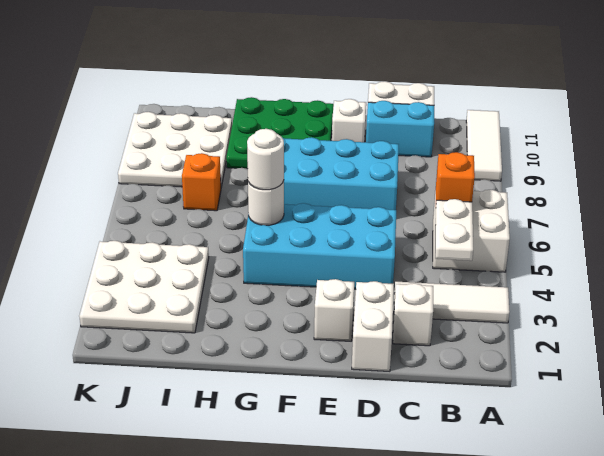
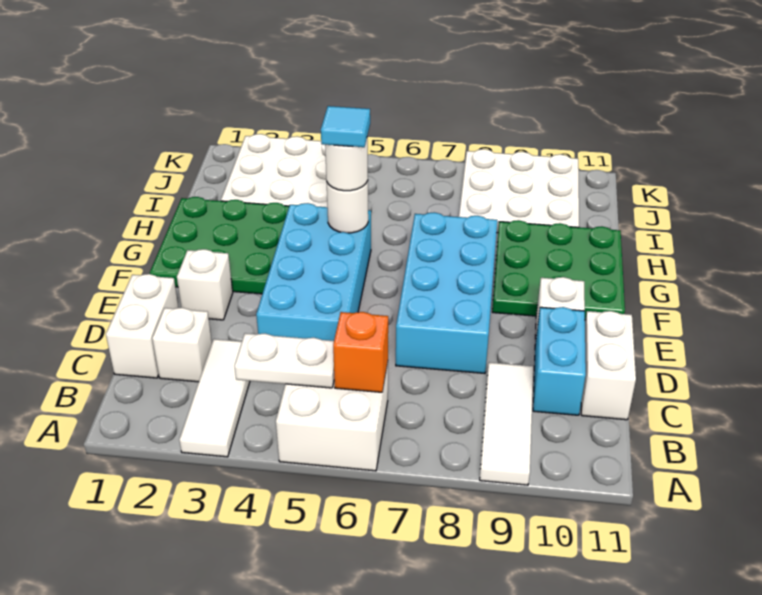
white 1x3 tile [466,110,502,181] -> white 1x3 tile turned to [480,362,533,485]
white 1x2 brick [352,281,394,371] -> white 1x2 brick turned to [106,274,179,378]
none -> green 3x3 plate [150,197,289,294]
none -> cyan 1x1 tile [321,106,370,147]
orange 1x1 brick [182,153,221,211] -> none

